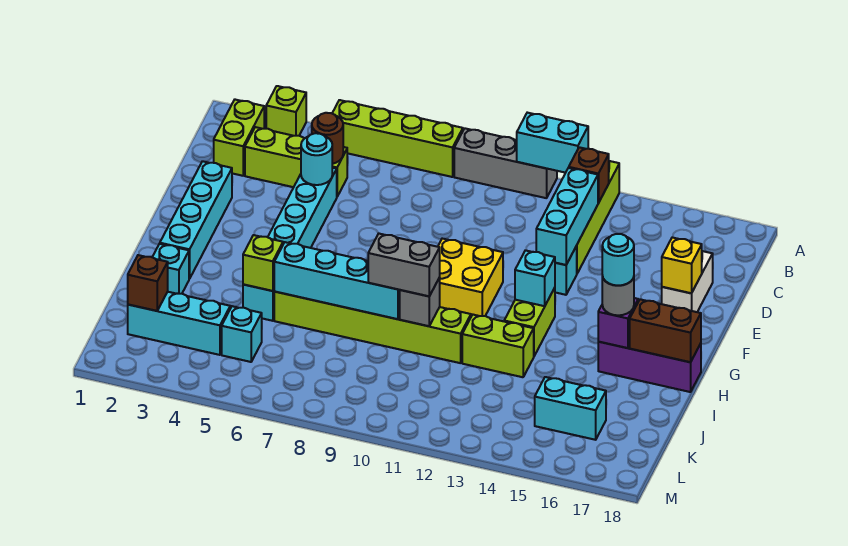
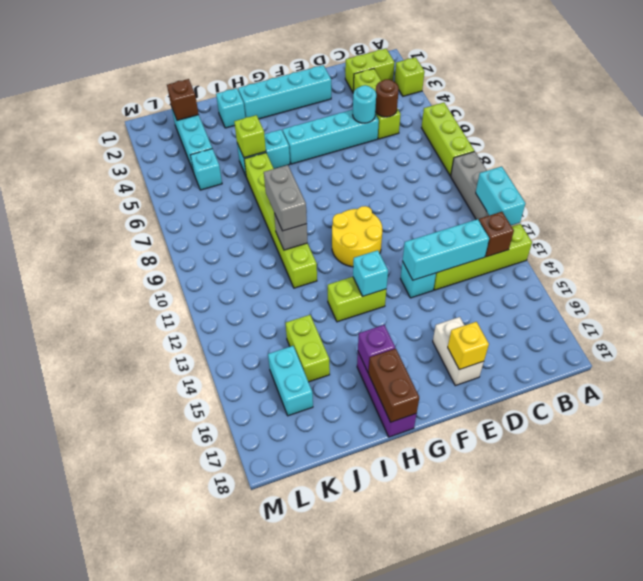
lime 1x4 brick [332,100,463,177] -> lime 1x3 brick [421,103,474,176]
white 1x2 brick [662,251,713,312] -> white 1x2 brick turned to [433,317,484,386]
yellow 2x2 brick [438,239,503,316] -> yellow 2x2 round brick [332,206,382,267]
grey 1x1 round brick [602,276,634,315] -> none
cyan 1x1 round brick [602,234,634,286] -> none
cyan 1x4 brick [274,242,400,319] -> none
lime 1x2 brick [462,315,534,377] -> lime 1x2 brick moved to [286,315,330,382]

